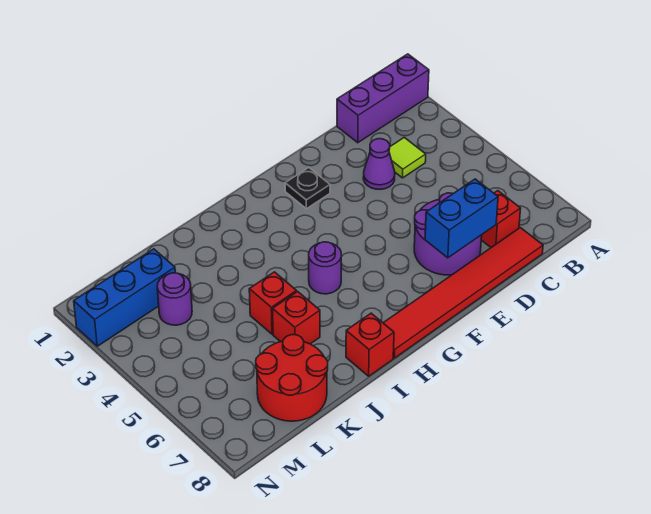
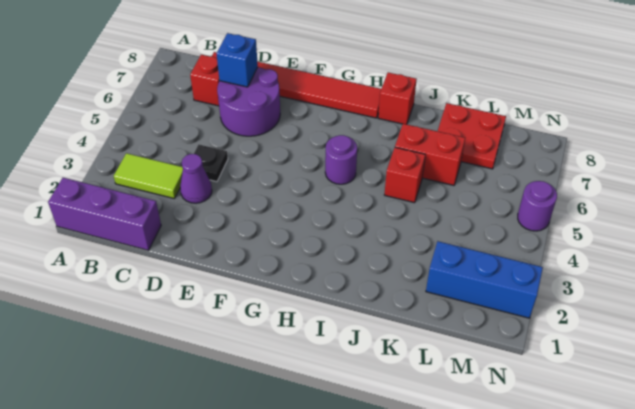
lime 1x1 tile [389,137,426,178] -> lime 1x2 tile [114,153,183,199]
blue 1x2 brick [425,179,498,258] -> blue 1x1 brick [217,33,258,87]
black 1x1 plate [285,168,330,209] -> black 1x1 plate moved to [194,144,228,182]
red 1x1 brick [273,292,320,344] -> red 1x2 brick [395,124,465,185]
red 2x2 round brick [256,335,328,421] -> red 2x2 plate [438,103,506,169]
purple 1x1 round brick [157,273,192,325] -> purple 1x1 round brick moved to [518,181,557,231]

